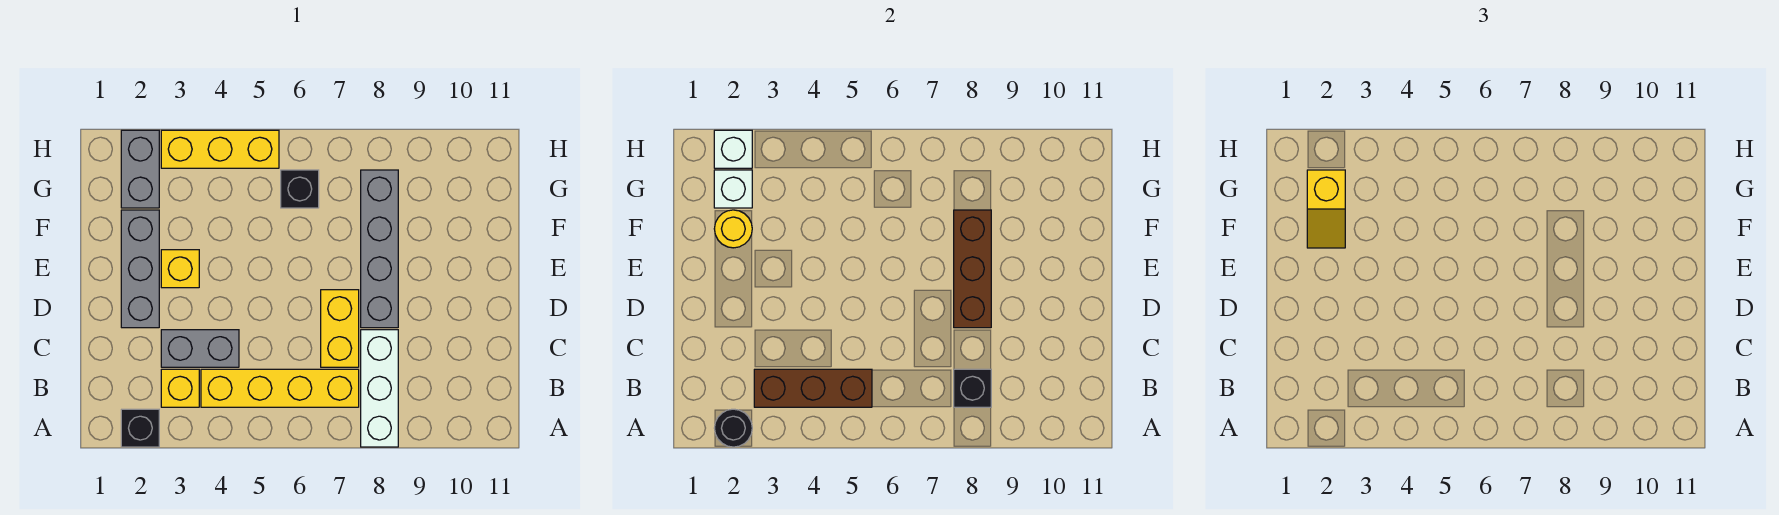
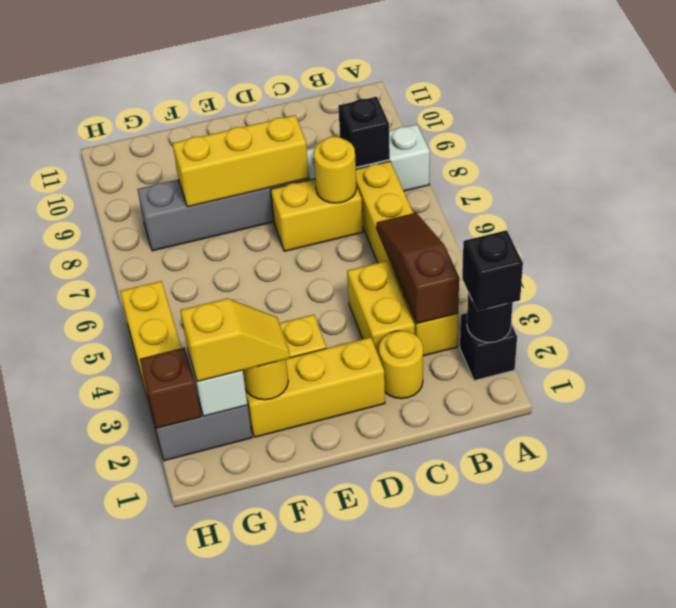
brown 1x3 brick [754,369,872,407] -> brown 1x3 slope [377,213,459,324]
none -> yellow 1x1 round brick [379,331,423,399]
grey 1x2 brick [161,330,239,367] -> yellow 1x2 brick [347,261,415,356]
none -> yellow 1x1 round brick [314,137,357,203]
grey 1x3 brick [121,210,159,328] -> yellow 1x3 brick [245,337,385,437]
brown 1x3 brick [954,210,991,328] -> yellow 1x3 brick [173,115,309,207]
black 1x1 brick [281,170,319,208] -> black 1x1 brick moved to [462,230,523,311]
white 1x1 brick [714,130,752,168] -> brown 1x1 brick [140,348,201,428]

